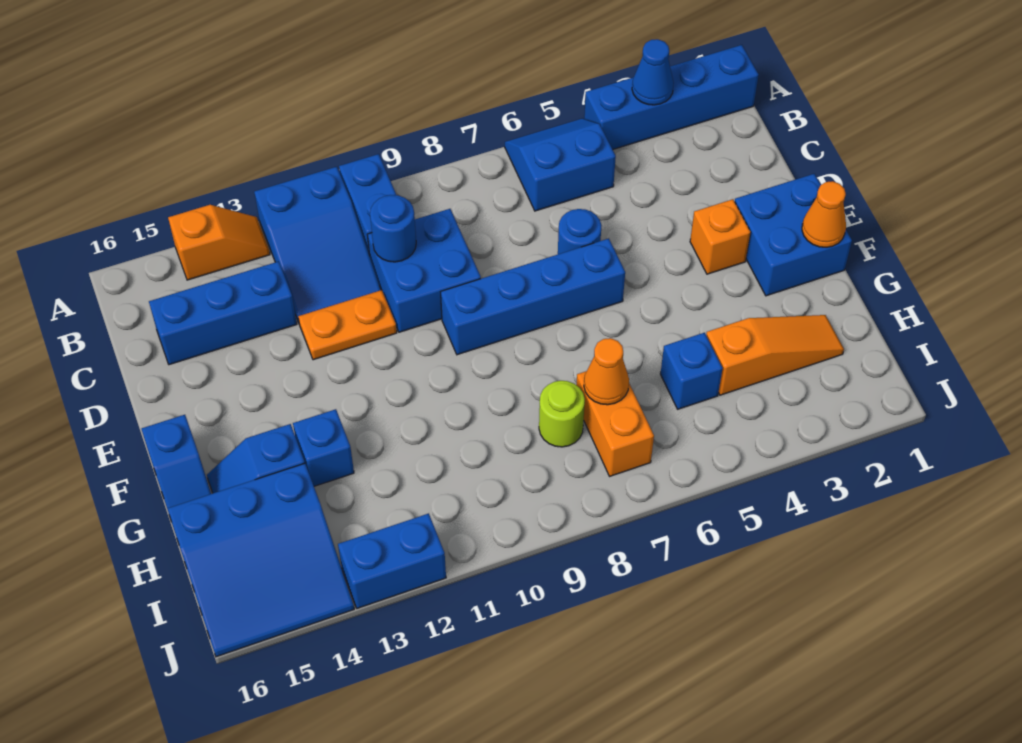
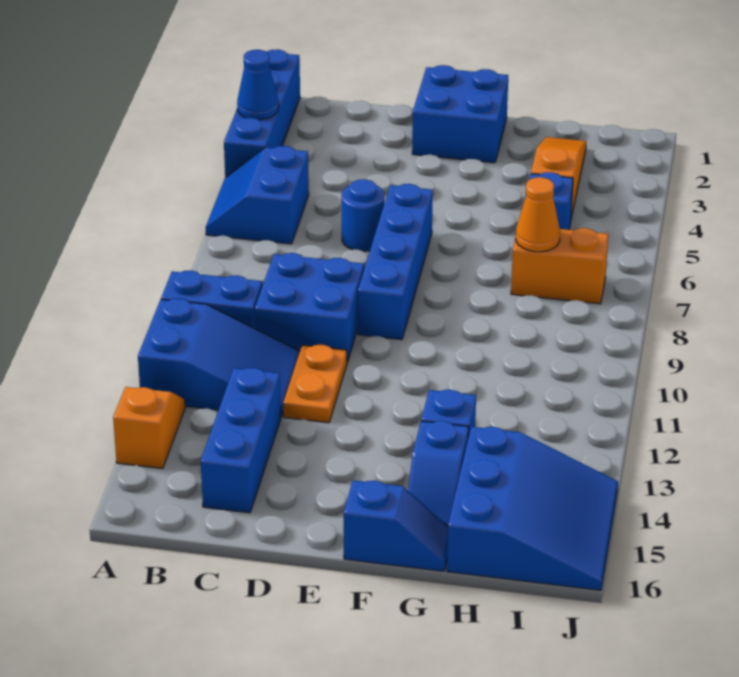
blue 1x1 round brick [370,195,416,262] -> none
orange 1x1 brick [690,199,751,274] -> none
orange 1x1 cone [802,181,846,247] -> none
lime 1x1 round brick [539,381,585,447] -> none
blue 1x2 brick [338,513,446,608] -> none

